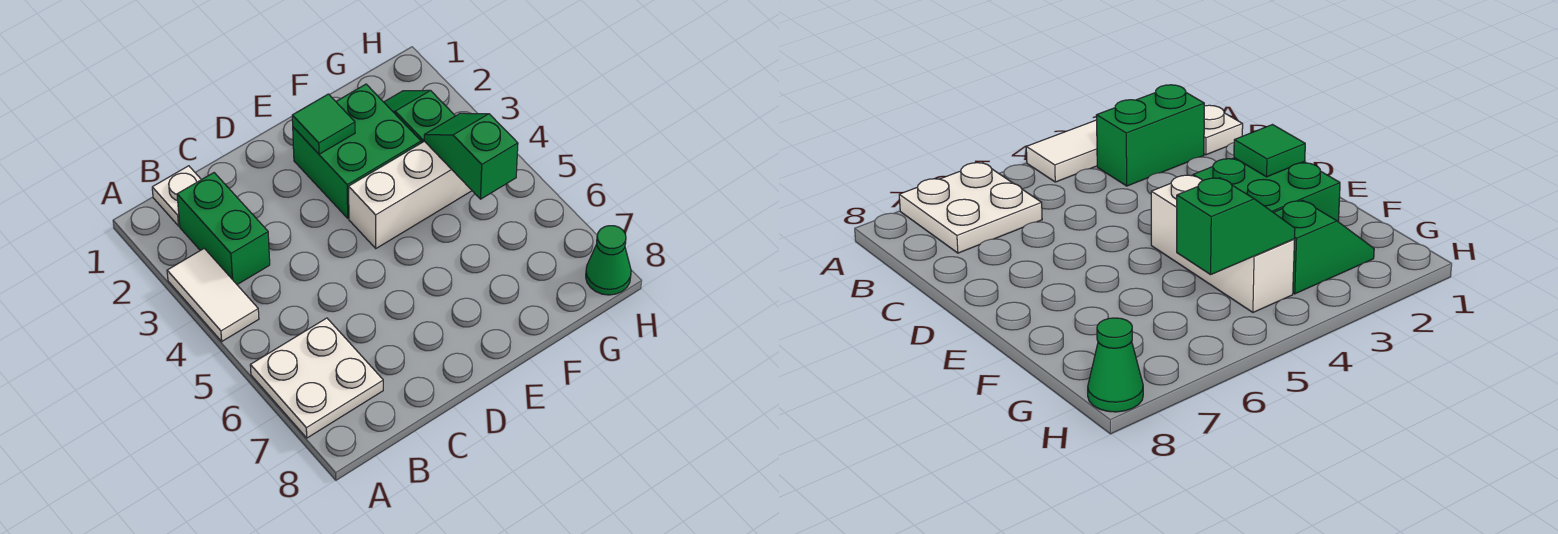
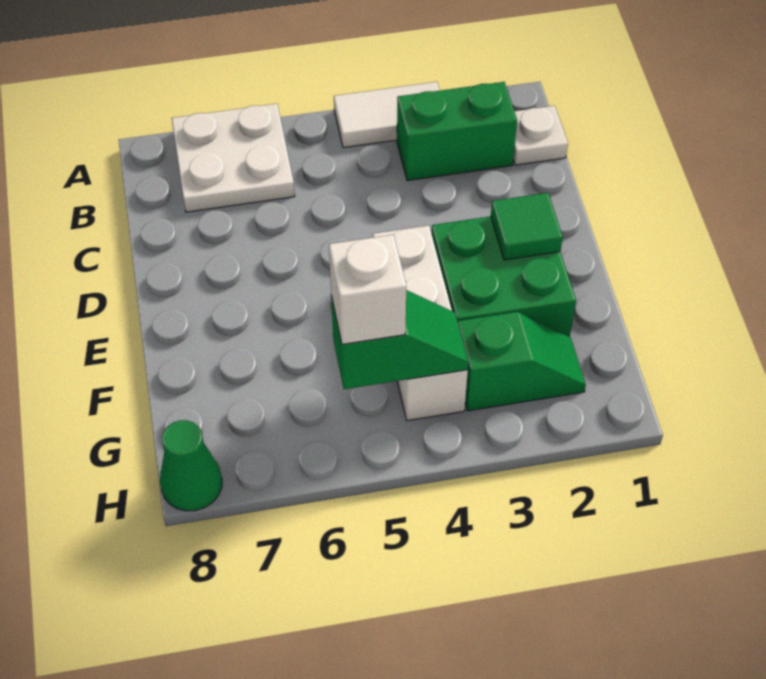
none -> white 1x1 brick [329,235,406,344]

